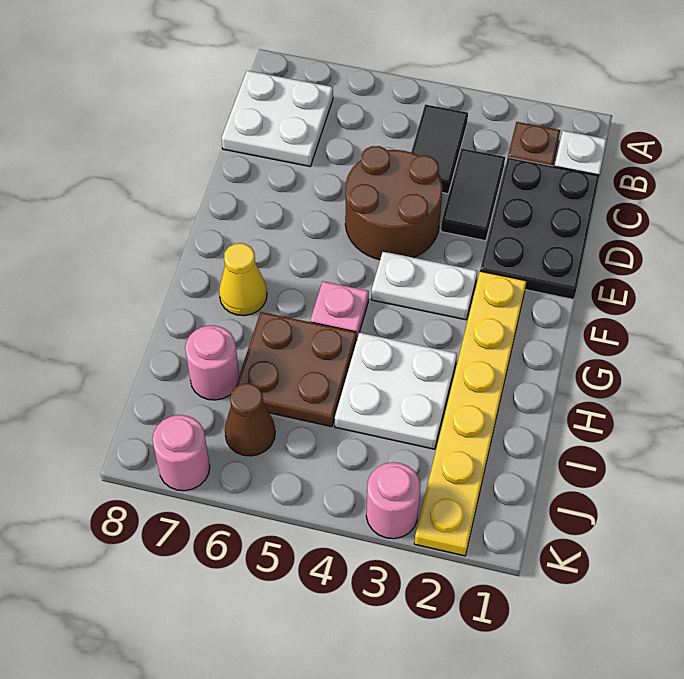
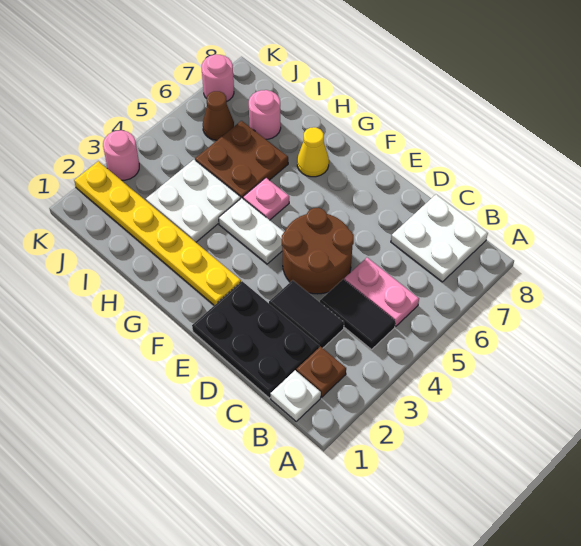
none -> pink 1x2 plate [344,258,419,326]
white 1x2 plate [371,252,477,320] -> white 1x2 plate turned to [219,198,284,264]

